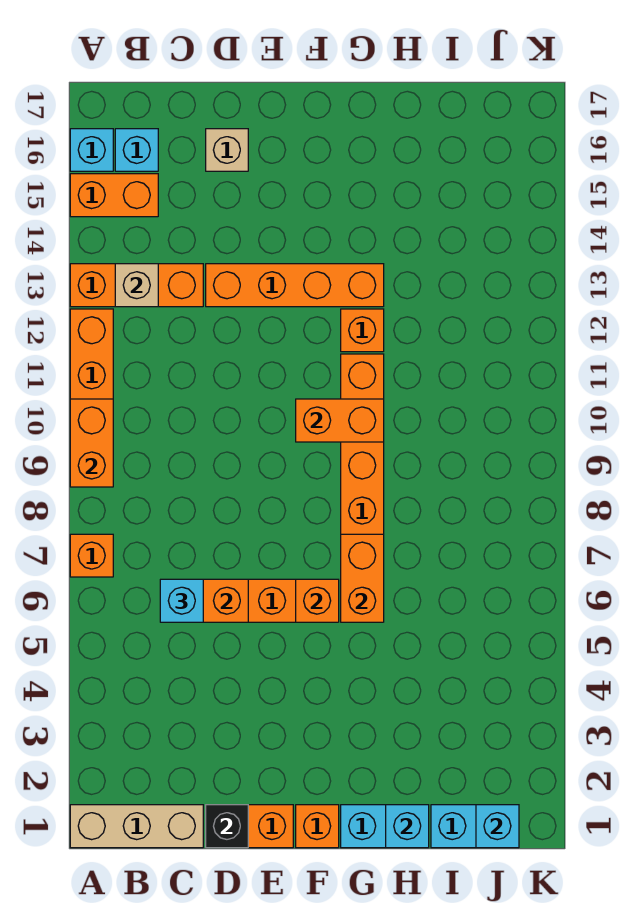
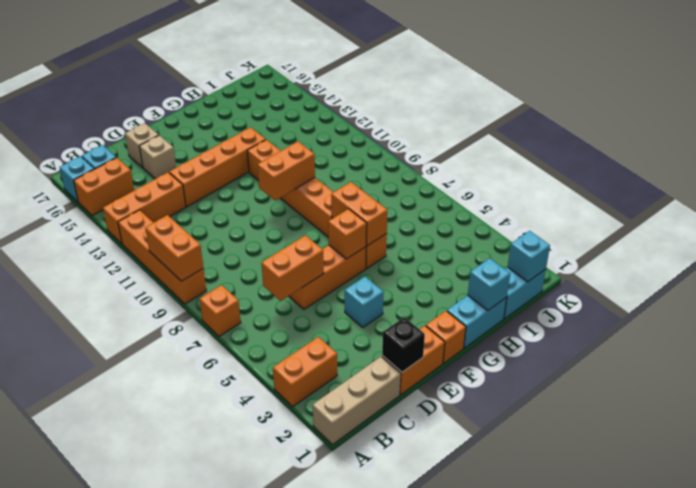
none -> orange 1x2 brick [273,337,337,406]
tan 1x1 brick [115,264,158,307] -> tan 1x1 brick moved to [139,135,176,179]
cyan 1x1 brick [160,579,203,622] -> cyan 1x1 brick moved to [345,277,384,327]

